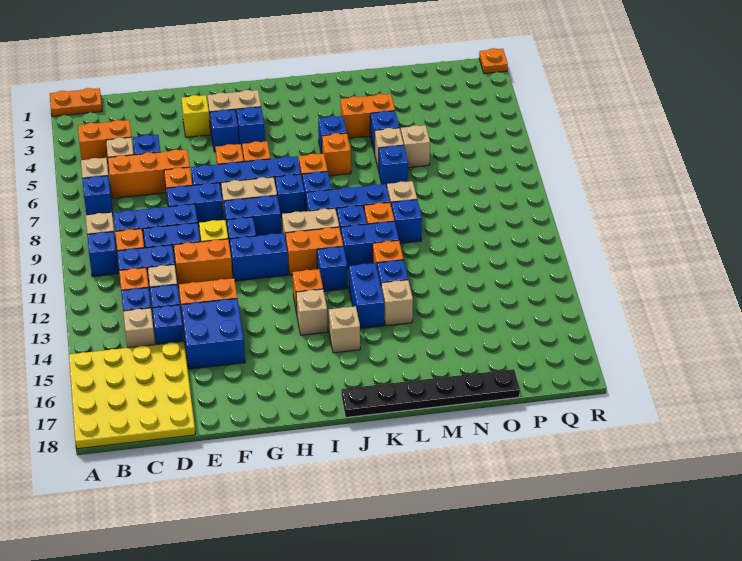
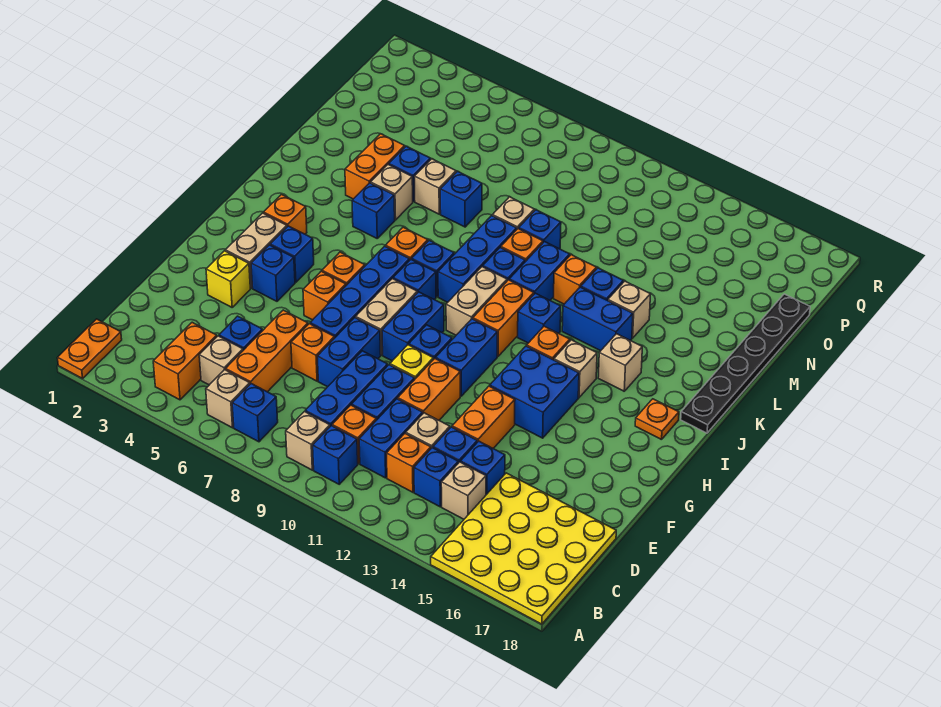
blue 2x2 brick [181,299,245,369] -> blue 2x2 brick moved to [490,346,579,438]
orange 1x1 brick [322,133,351,176] -> orange 1x1 brick moved to [264,195,307,234]
tan 1x1 brick [401,125,430,168] -> tan 1x1 brick moved to [371,165,413,220]
orange 1x1 plate [479,48,508,74] -> orange 1x1 plate moved to [635,399,679,440]

